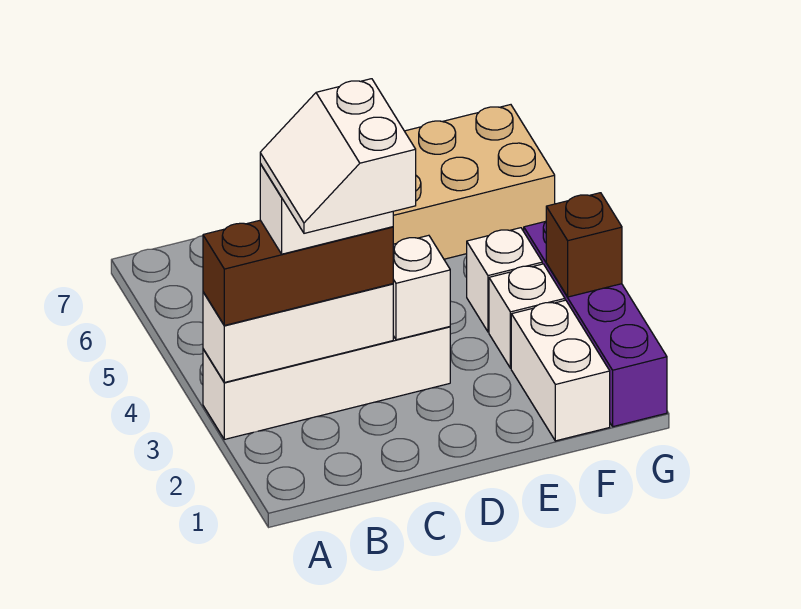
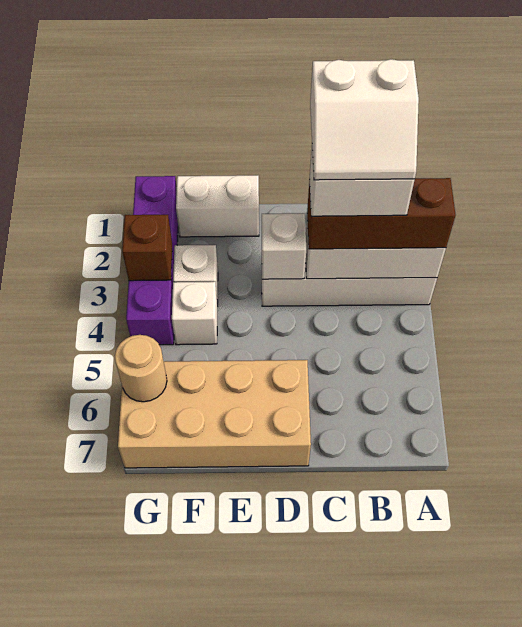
white 2x2 slope [260,79,416,233] -> white 2x2 slope turned to [310,59,419,180]
white 1x2 brick [511,300,610,441] -> white 1x2 brick turned to [176,175,259,237]
none -> tan 1x1 round brick [115,335,167,402]

